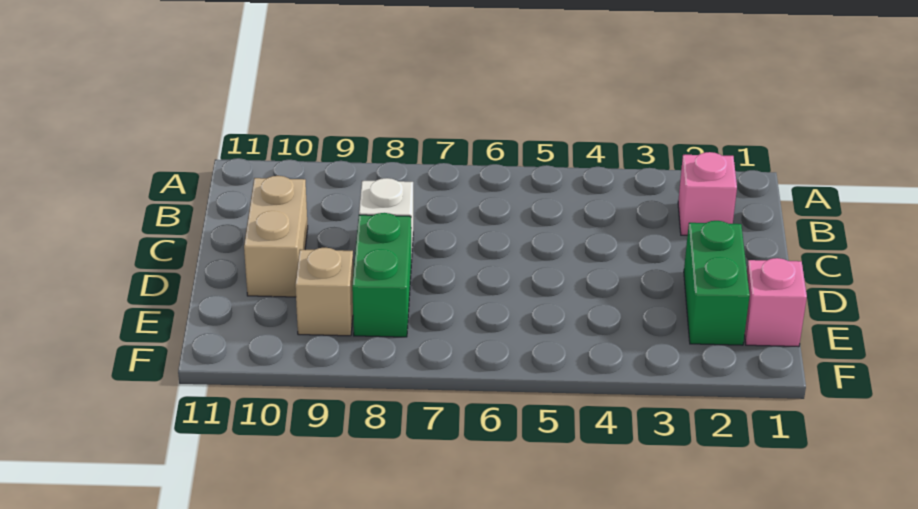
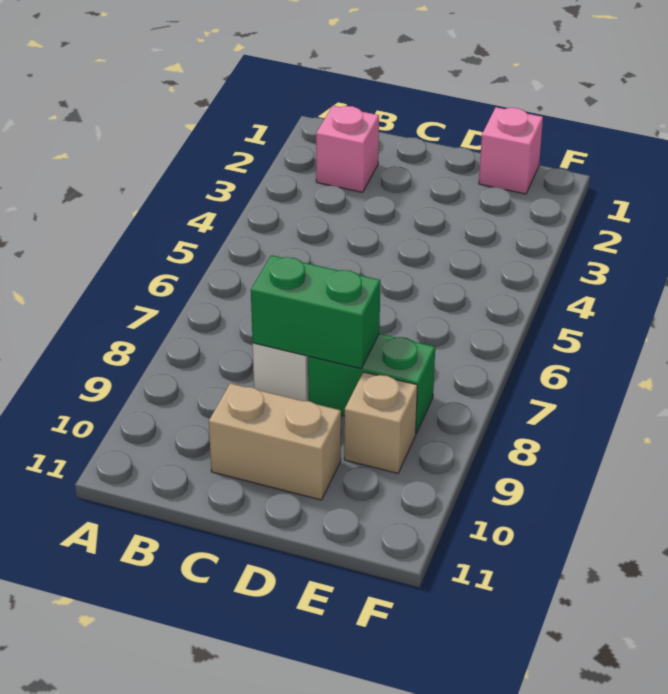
green 1x2 brick [684,221,750,345] -> green 1x2 brick moved to [251,255,380,369]

